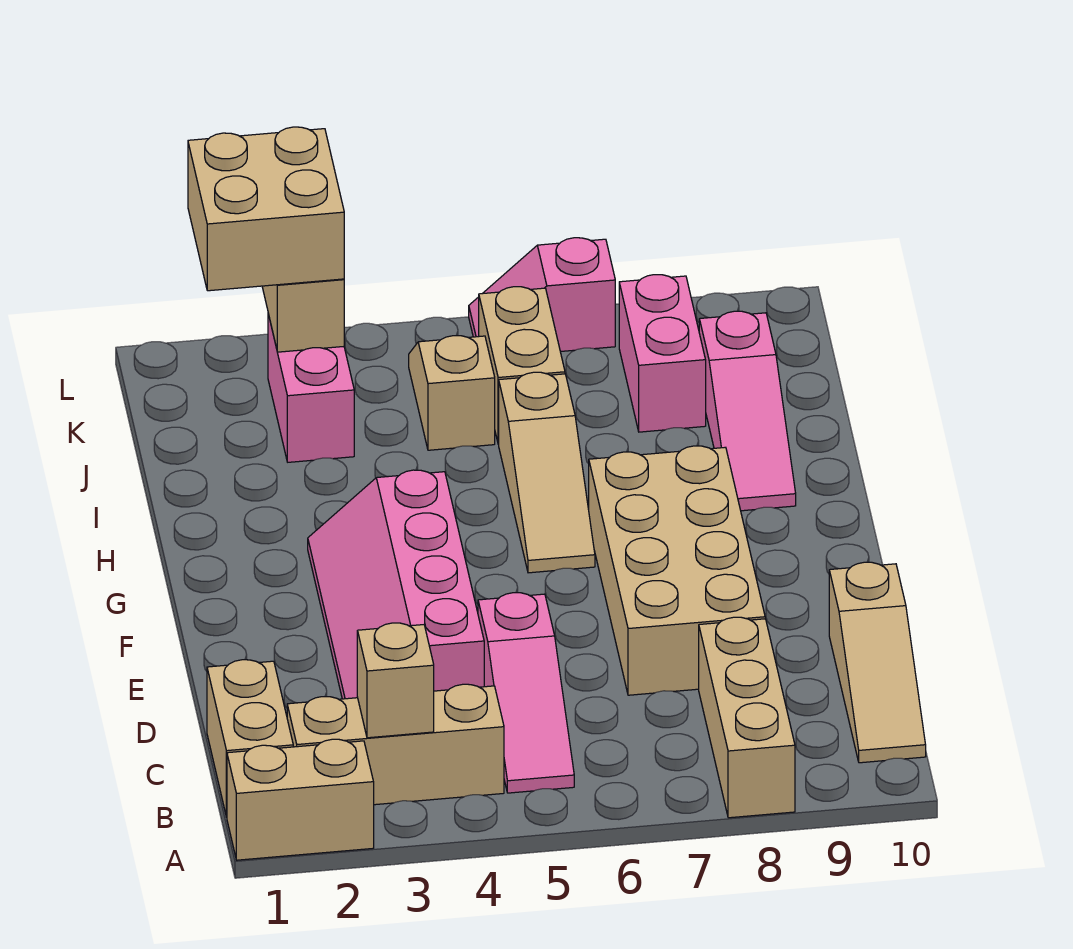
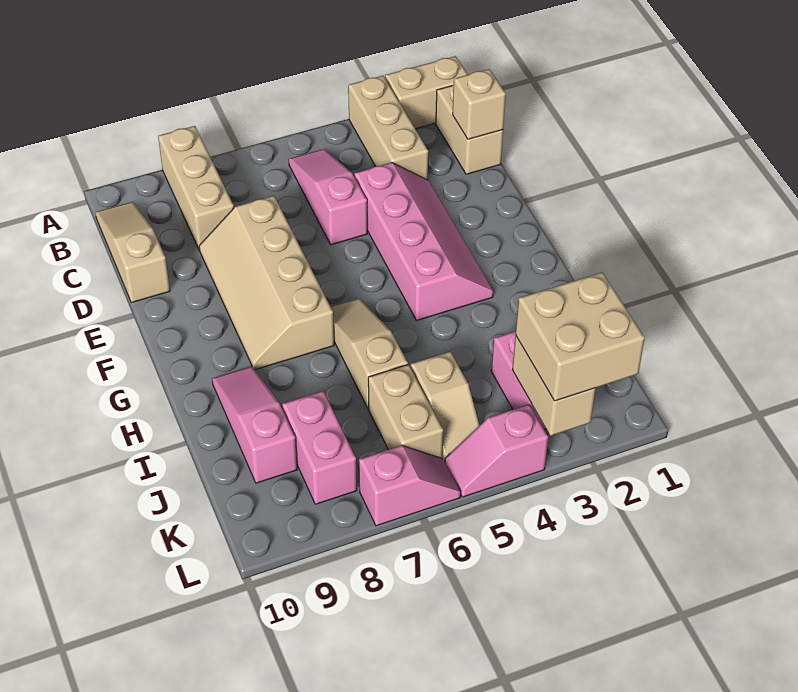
tan 1x3 brick [287,684,504,805] -> tan 1x3 brick turned to [348,76,428,180]
tan 1x1 brick [357,623,434,738] -> tan 1x1 brick moved to [453,69,506,139]
tan 2x4 brick [589,446,765,695] -> tan 2x4 slope [199,196,334,370]
none -> pink 1x2 slope [445,404,548,497]

